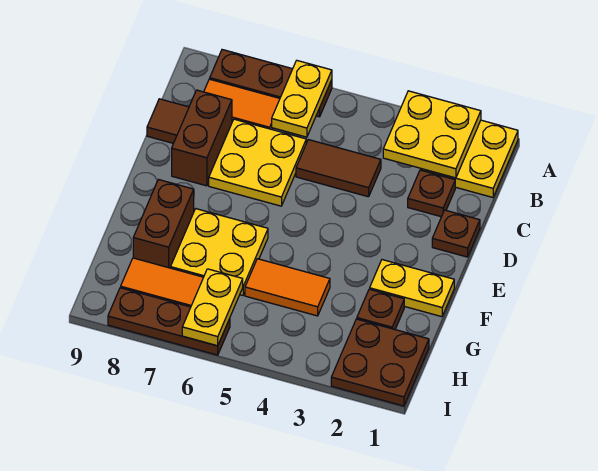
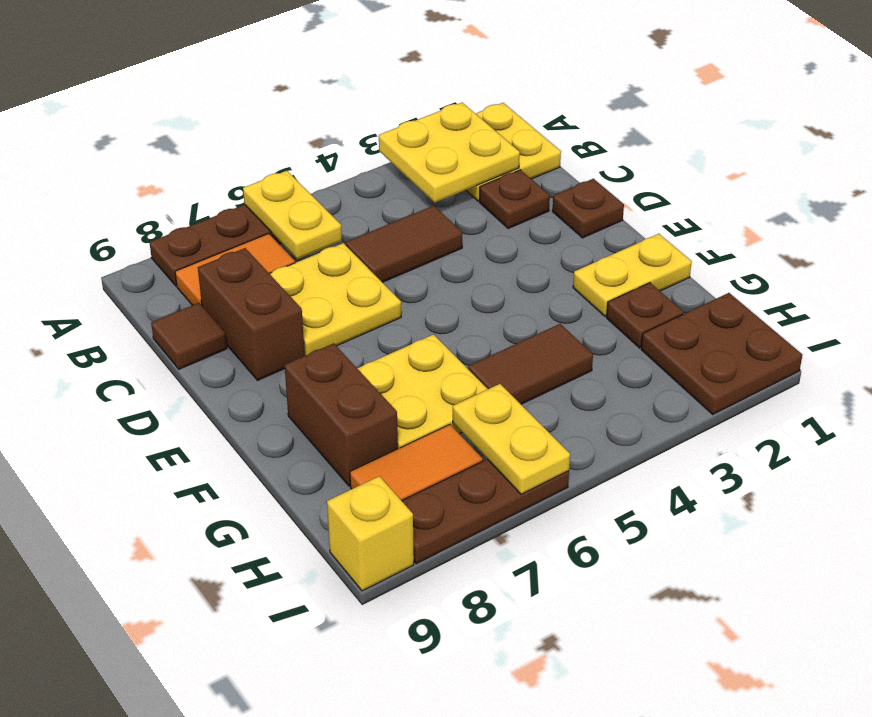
orange 1x2 tile [245,259,330,316] -> brown 1x2 tile [468,324,593,404]
none -> yellow 1x1 brick [327,476,414,591]

